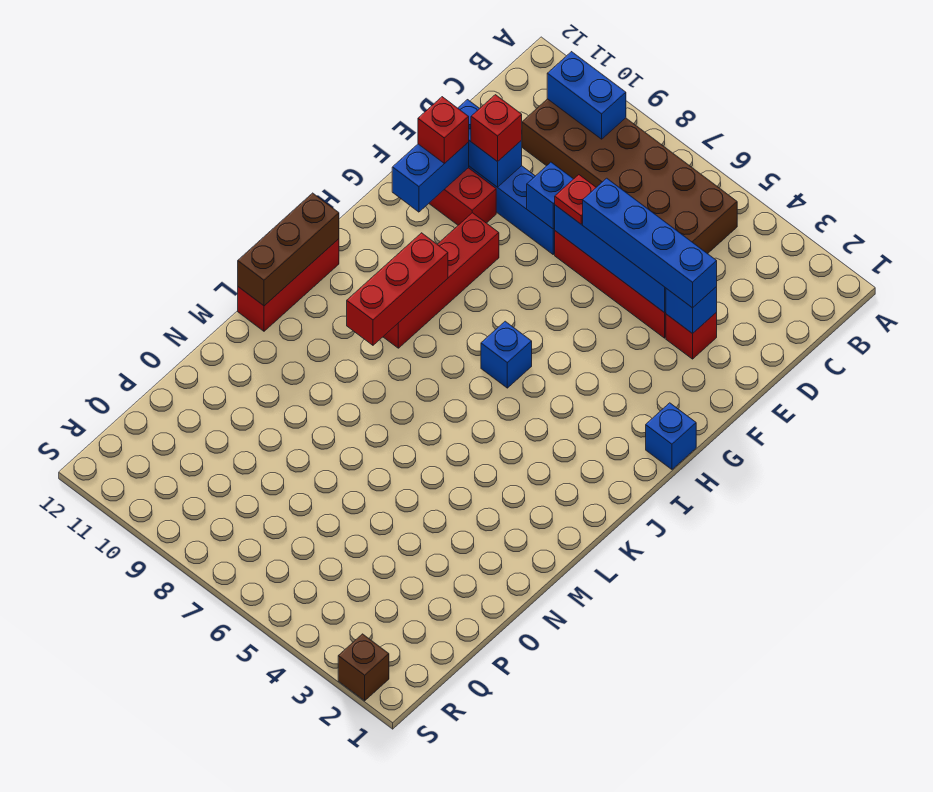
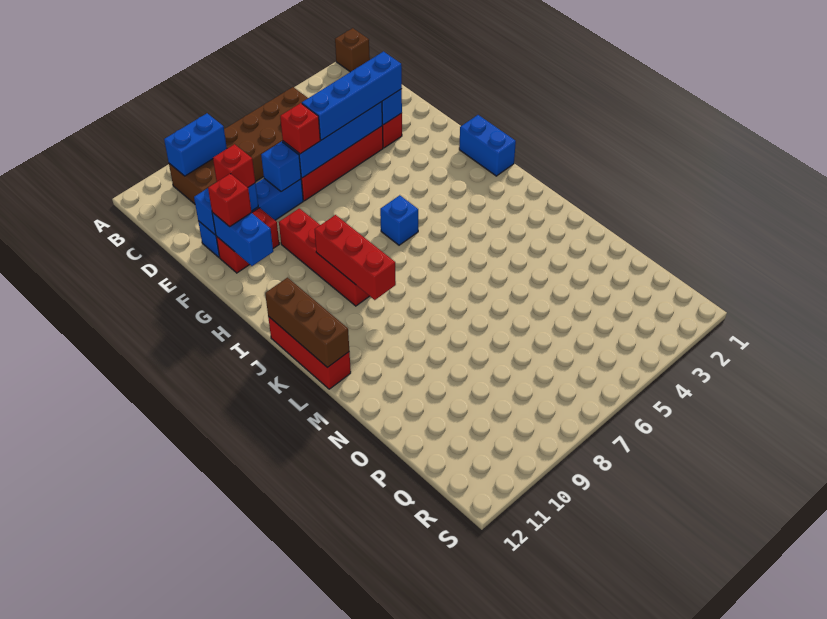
red 1x1 plate [555,175,596,224] -> red 1x1 brick [280,103,320,154]
blue 1x1 brick [646,403,696,469] -> blue 1x2 brick [459,115,516,176]
brown 1x1 brick [338,634,389,701] -> brown 1x1 brick moved to [335,28,370,72]

